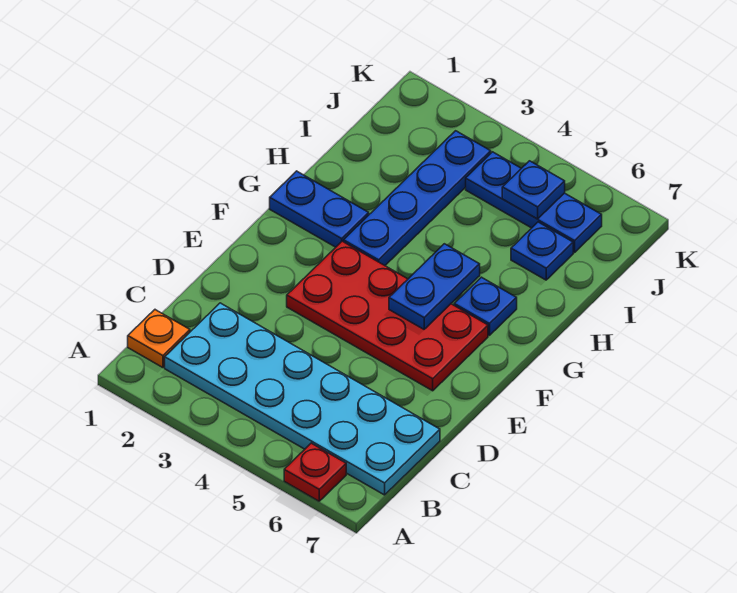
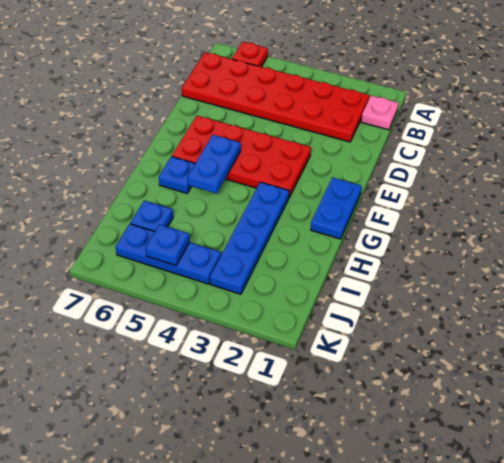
orange 1x1 plate [128,310,190,368] -> pink 1x1 plate [361,96,398,130]
cyan 2x6 plate [165,303,440,495] -> red 2x6 plate [182,52,369,142]
blue 1x2 plate [270,171,369,247] -> blue 1x2 plate turned to [311,177,361,239]

